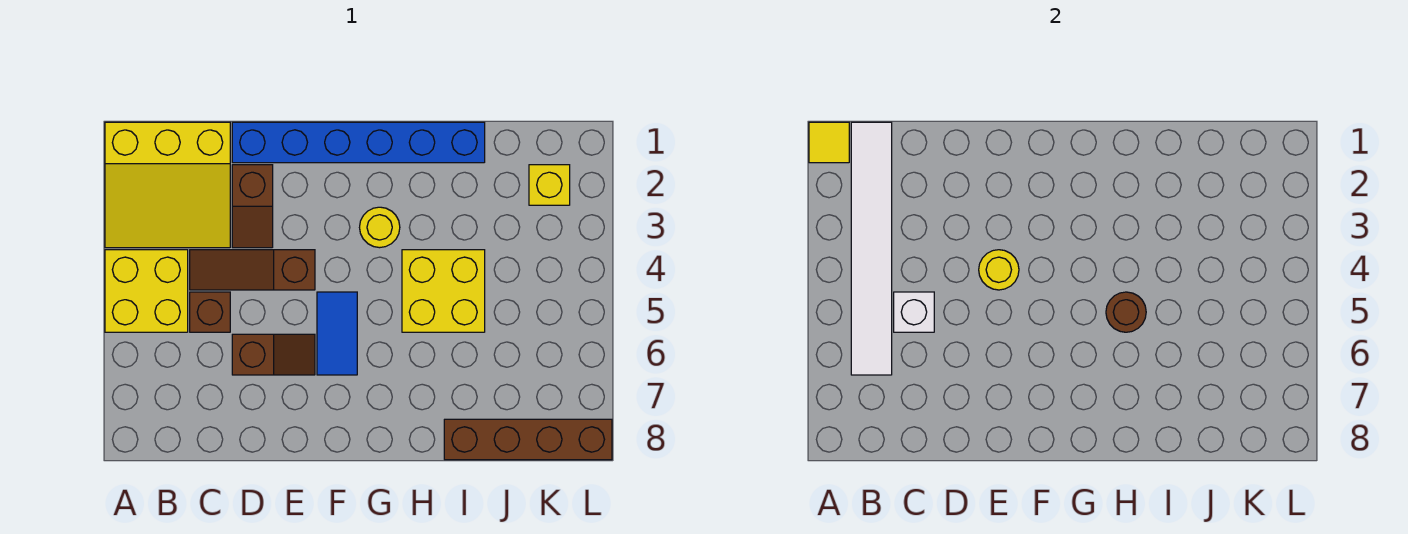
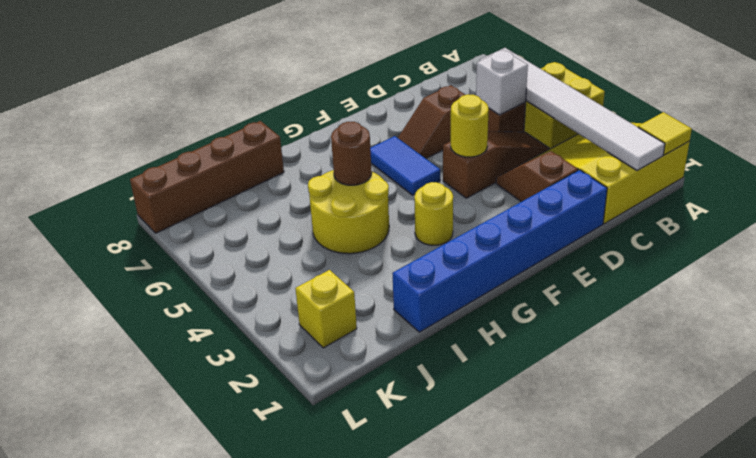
yellow 2x2 brick [402,250,485,332] -> yellow 2x2 round brick [308,170,389,254]

